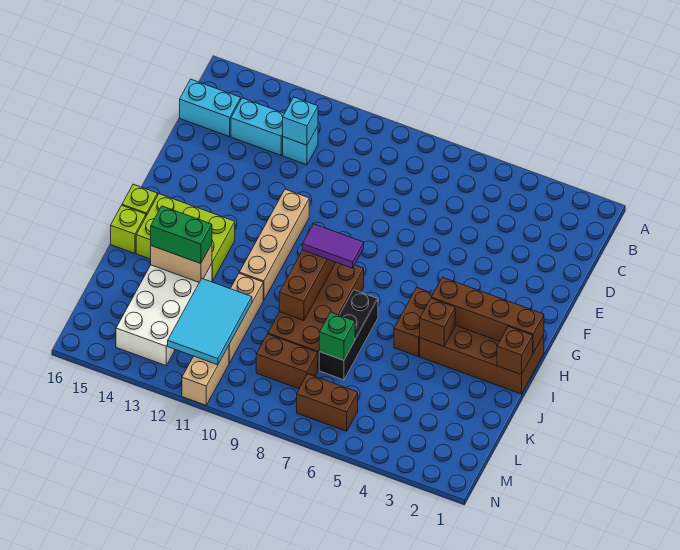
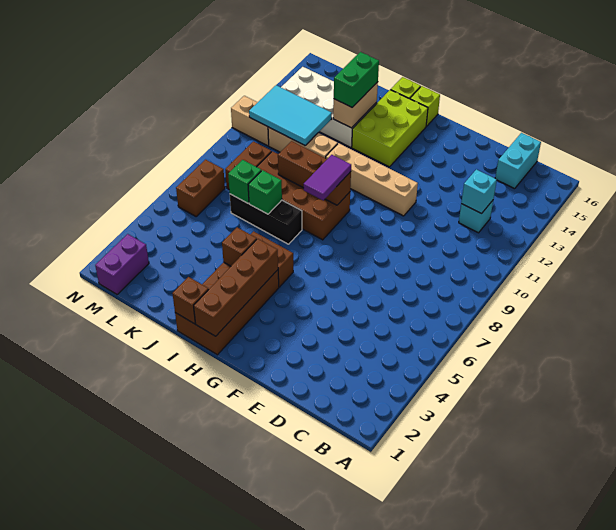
cyan 1x2 brick [231,98,284,155] -> none
none -> green 1x1 brick [248,170,282,214]
none -> purple 1x2 brick [95,234,149,294]

